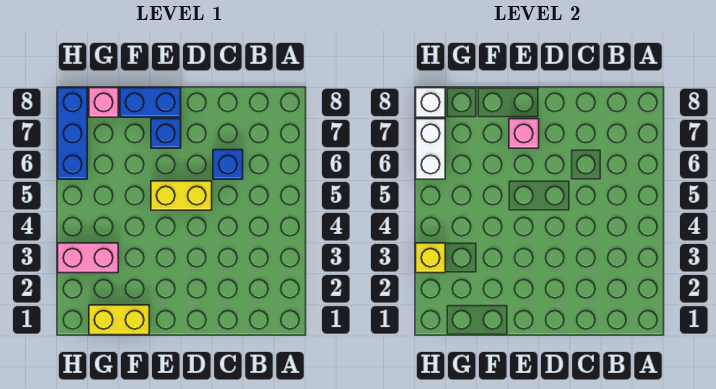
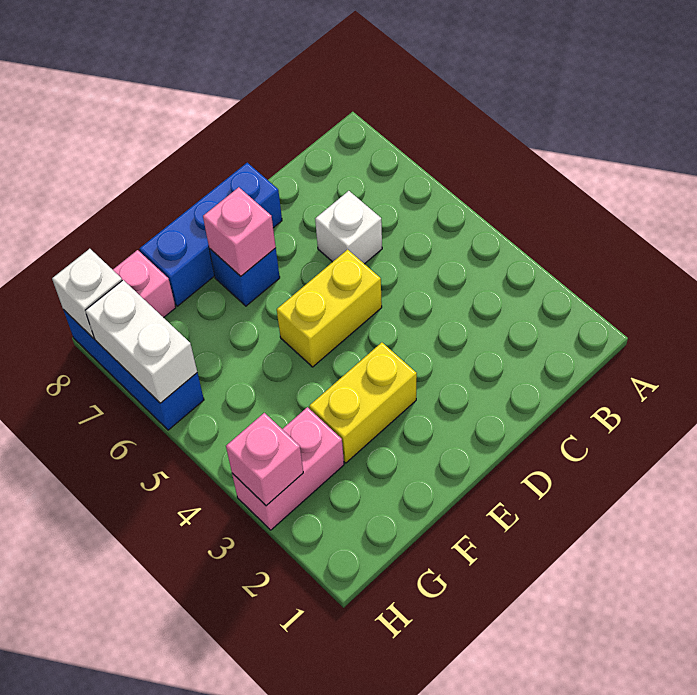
blue 1x1 brick [213,150,243,179] -> white 1x1 brick [315,191,382,264]
blue 1x2 brick [120,88,181,117] -> blue 1x3 brick [140,163,282,306]
yellow 1x2 brick [89,305,149,335] -> yellow 1x2 brick moved to [309,343,417,463]
yellow 1x1 brick [416,243,445,273] -> pink 1x1 brick [226,413,303,506]

